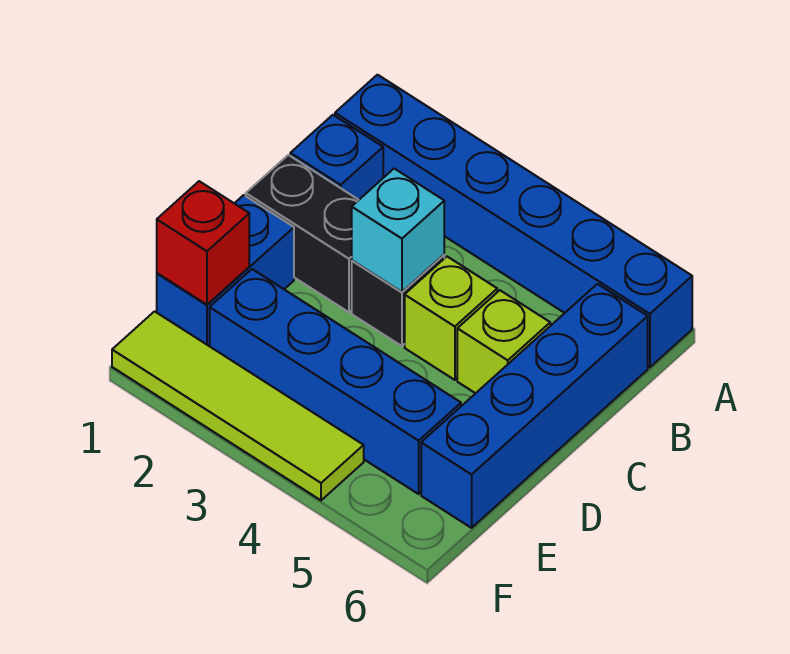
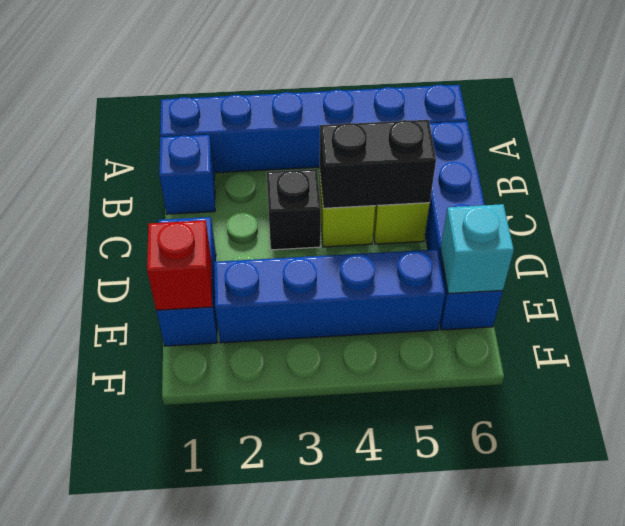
black 1x2 brick [246,155,358,312] -> black 1x2 brick moved to [320,120,436,208]
cyan 1x1 brick [352,169,444,292] -> cyan 1x1 brick moved to [440,204,514,294]
lime 1x4 tile [112,311,364,500] -> none

